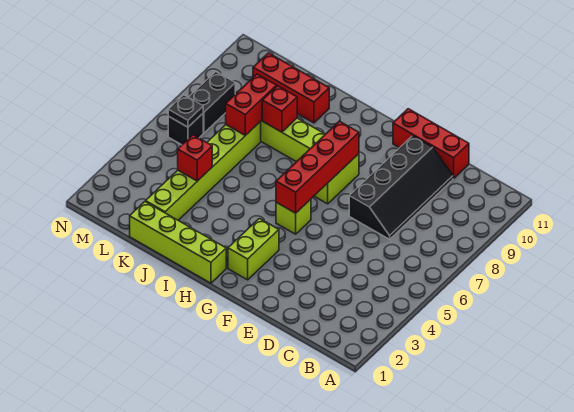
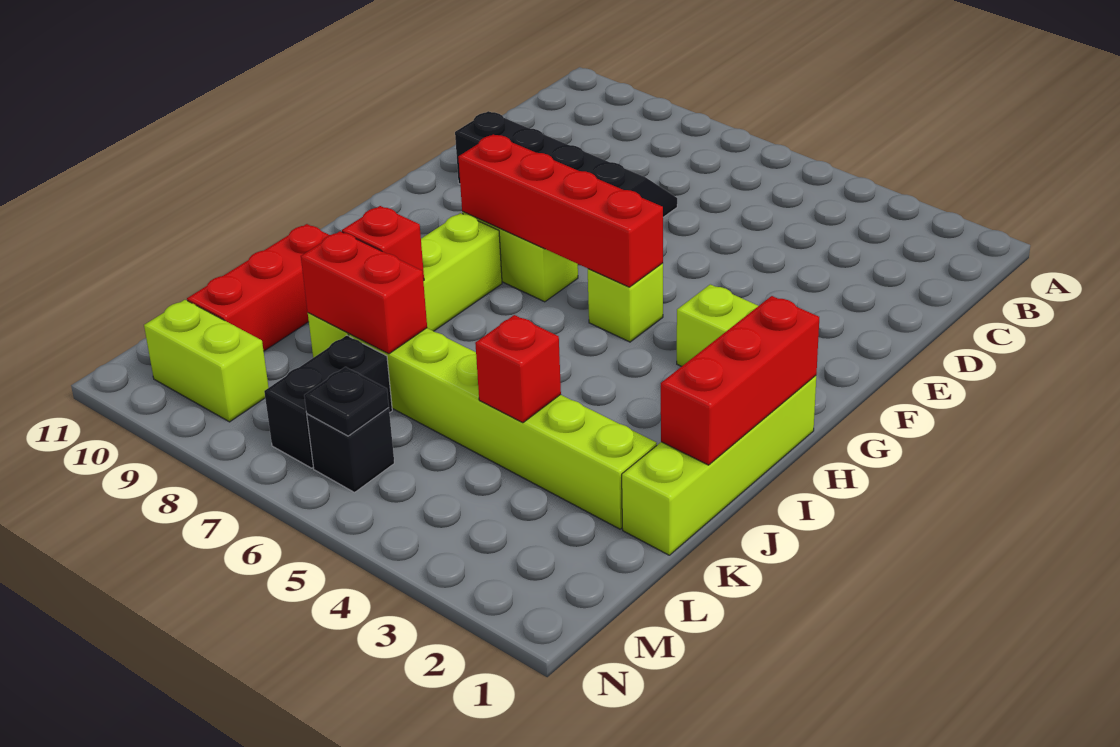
red 1x3 brick [393,109,469,178] -> red 1x3 brick moved to [661,296,819,465]
black 1x2 brick [189,72,235,133] -> black 1x2 brick turned to [264,335,392,468]
none -> lime 1x2 brick [144,300,269,422]

